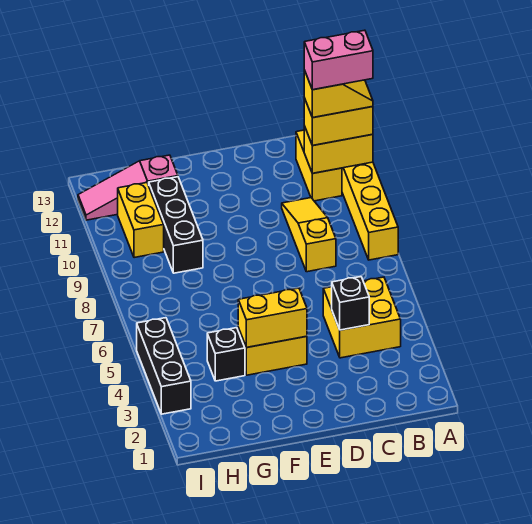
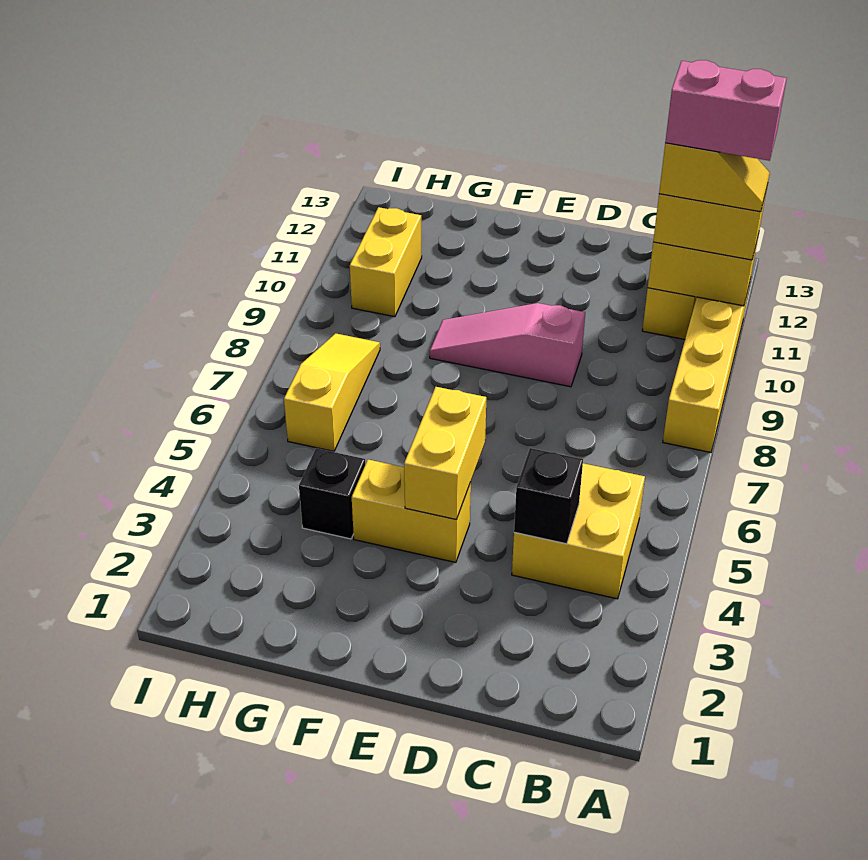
yellow 1x3 slope [282,198,336,272] -> yellow 1x3 slope moved to [284,333,380,451]
yellow 1x2 brick [238,288,307,347] -> yellow 1x2 brick turned to [404,387,486,520]
black 1x3 brick [149,177,203,273] -> none
pink 1x3 slope [78,155,178,220] -> pink 1x3 slope moved to [430,303,585,387]
black 1x3 brick [137,318,191,414] -> none

